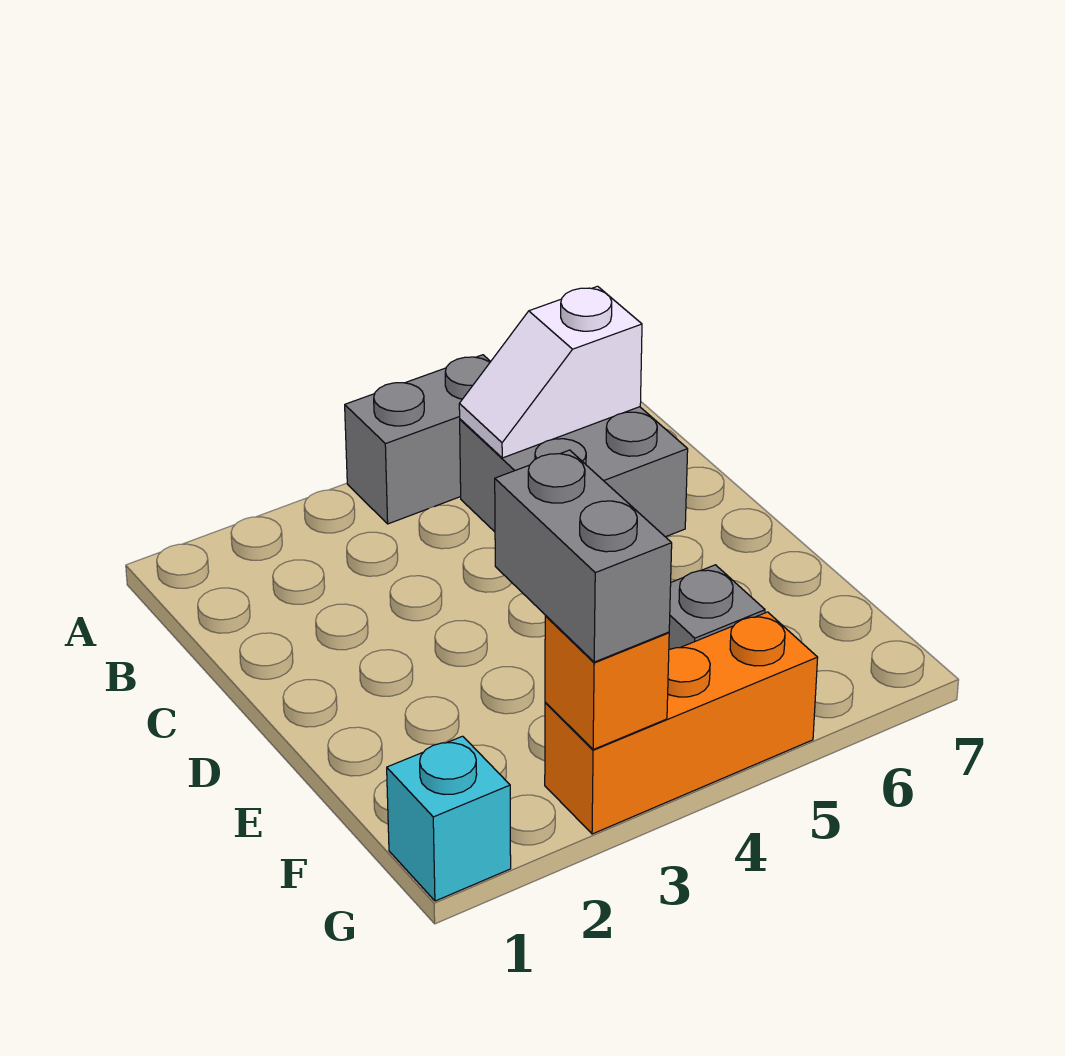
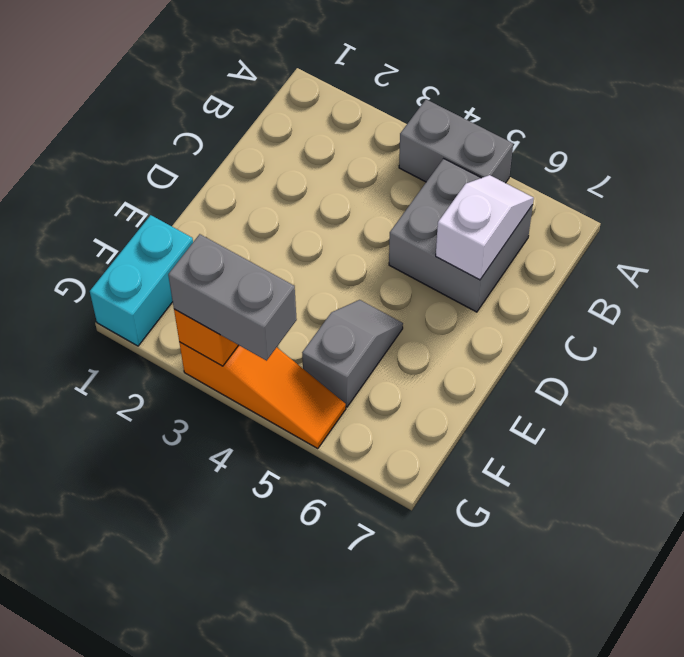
white 1x2 slope [459,286,642,458] -> white 1x2 slope turned to [436,175,534,280]
grey 1x2 brick [495,450,672,662] -> grey 1x2 brick turned to [168,234,297,361]
cyan 1x1 brick [387,736,511,901] -> cyan 1x2 brick [90,215,193,346]
orange 1x3 brick [545,612,818,834] -> orange 1x3 slope [179,342,346,449]

